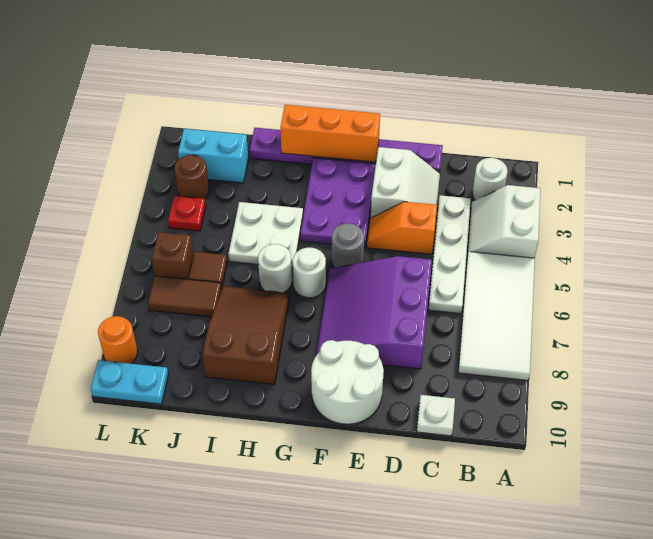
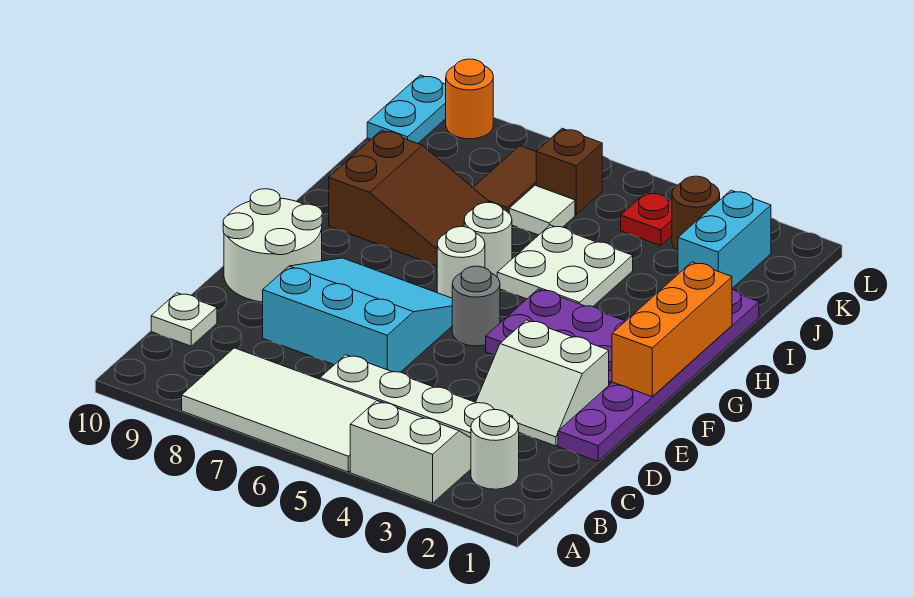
orange 1x2 slope [367,202,437,254] -> none
purple 3x3 slope [317,256,432,369] -> cyan 3x3 slope [263,258,452,372]
brown 1x1 tile [189,252,227,289] -> white 1x1 tile [509,185,575,235]

